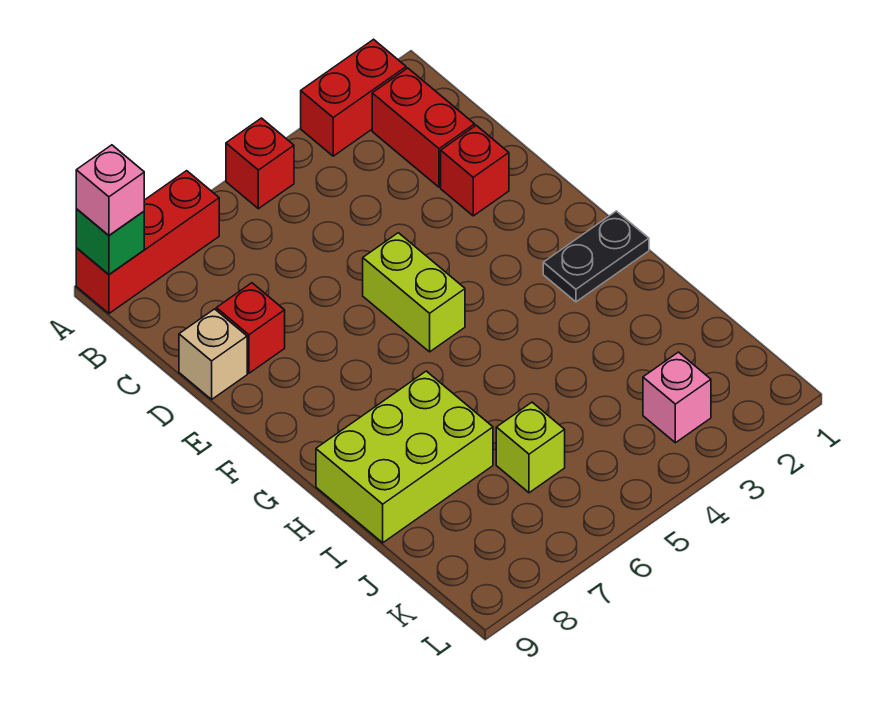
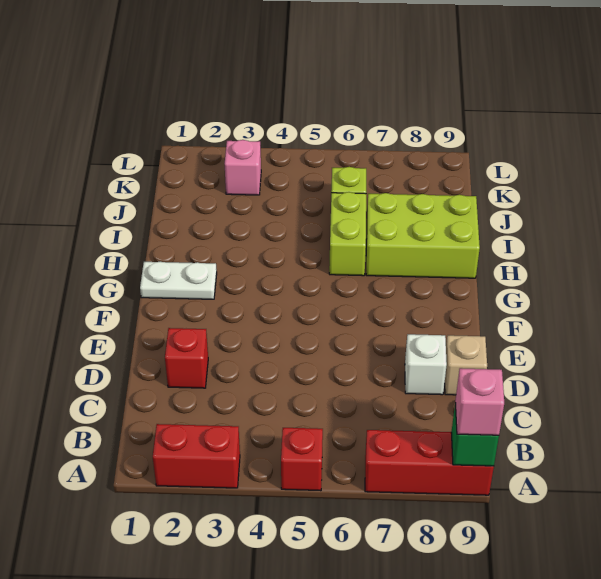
red 1x2 brick [372,68,475,187] -> none
red 1x1 brick [216,283,285,373] -> white 1x1 brick [405,334,447,395]
lime 1x2 brick [363,233,465,352] -> lime 1x2 brick moved to [329,192,366,276]
black 1x2 plate [543,211,649,302] -> white 1x2 plate [140,262,217,299]

